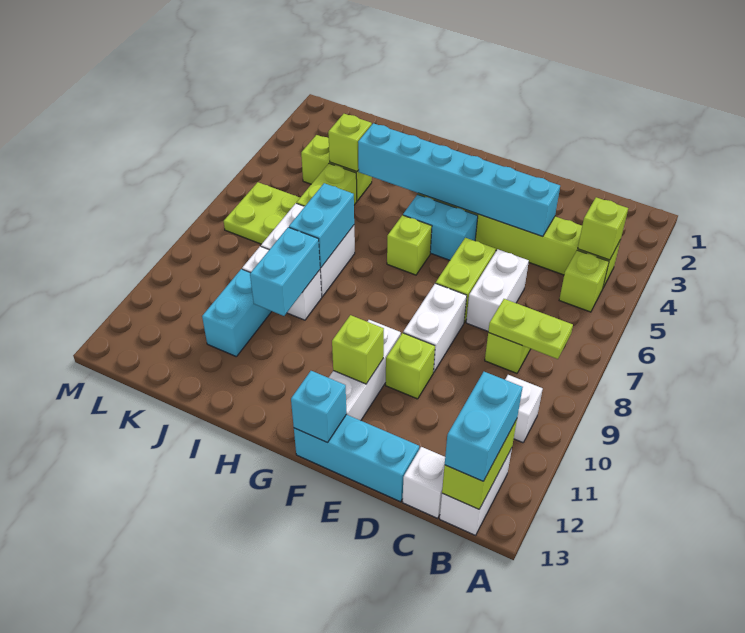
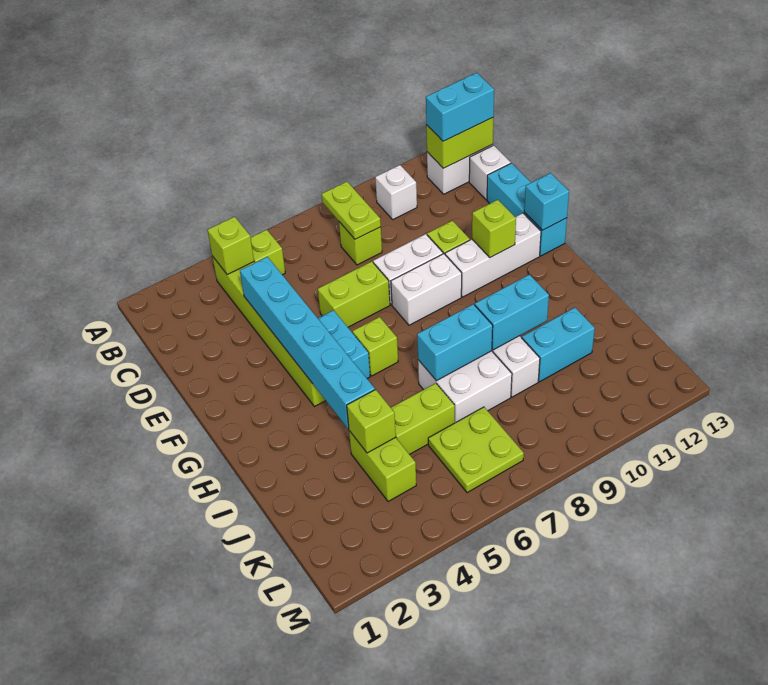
white 1x2 brick [466,249,529,331] -> white 1x2 brick moved to [391,254,462,325]

